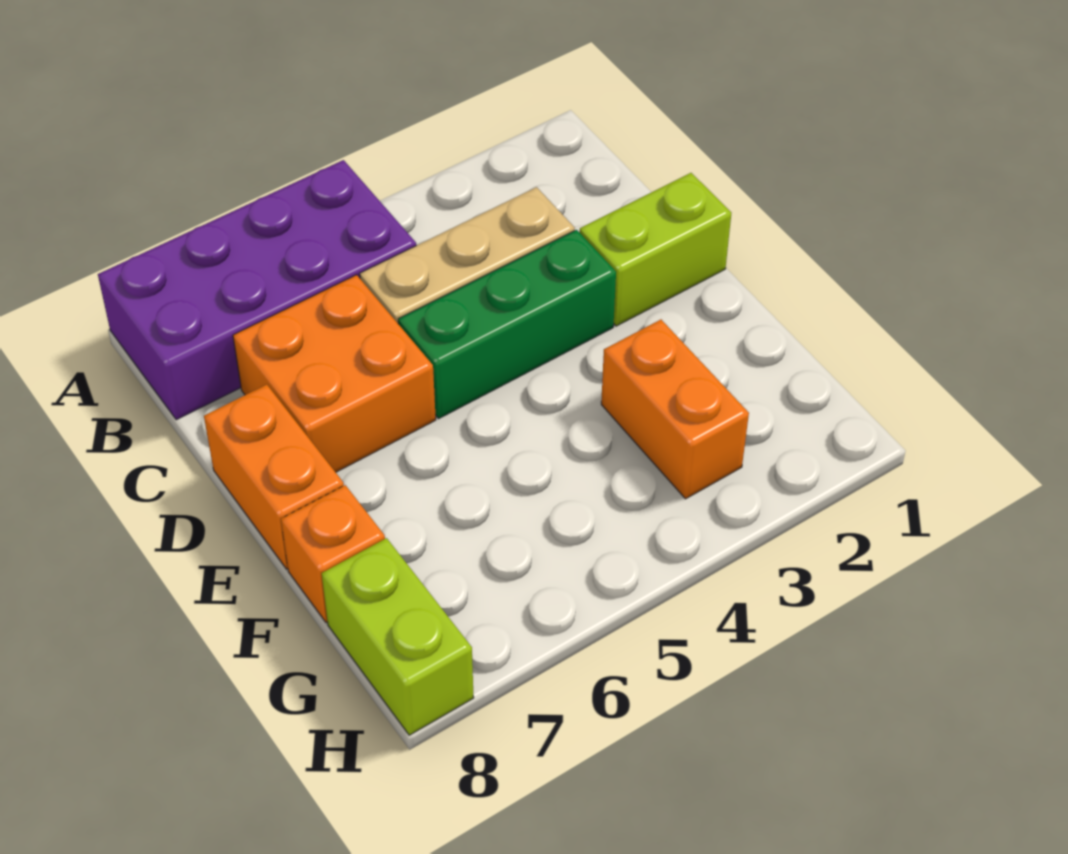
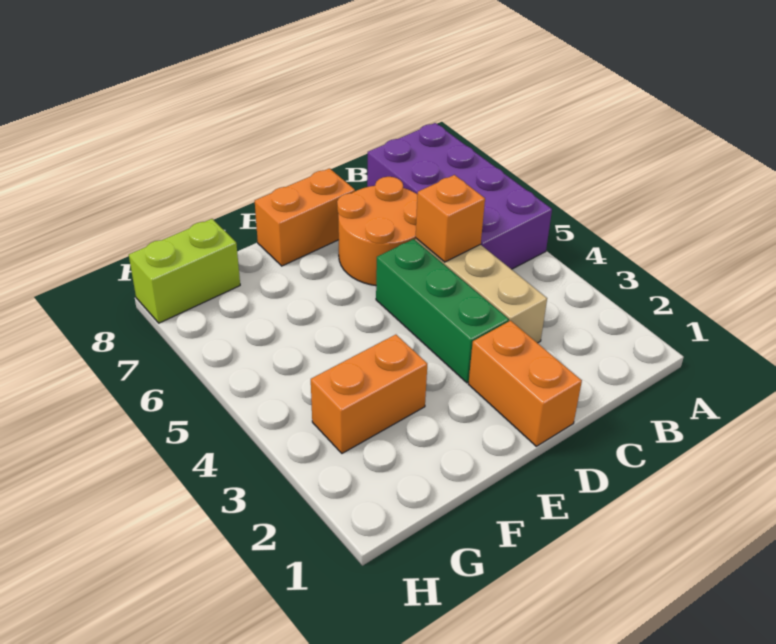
orange 2x2 brick [233,275,436,472] -> orange 2x2 round brick [337,177,418,286]
lime 1x2 brick [579,173,731,326] -> orange 1x2 brick [468,321,582,446]
orange 1x1 brick [281,485,385,623] -> orange 1x1 brick moved to [416,175,485,262]

